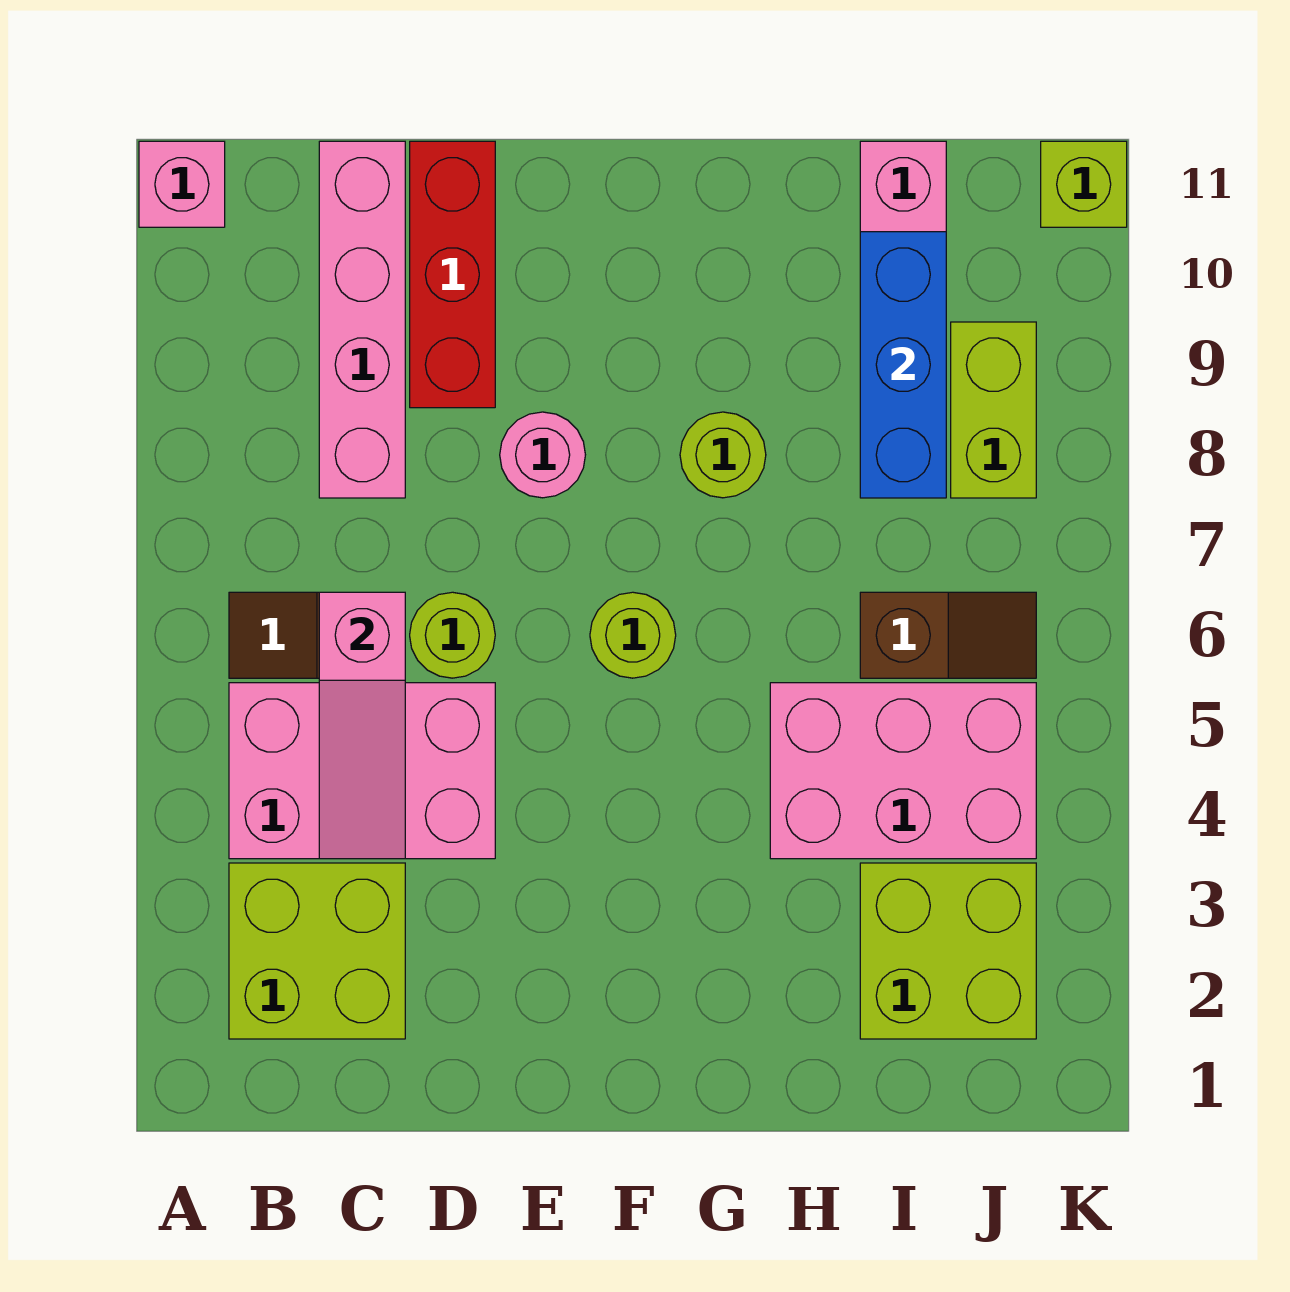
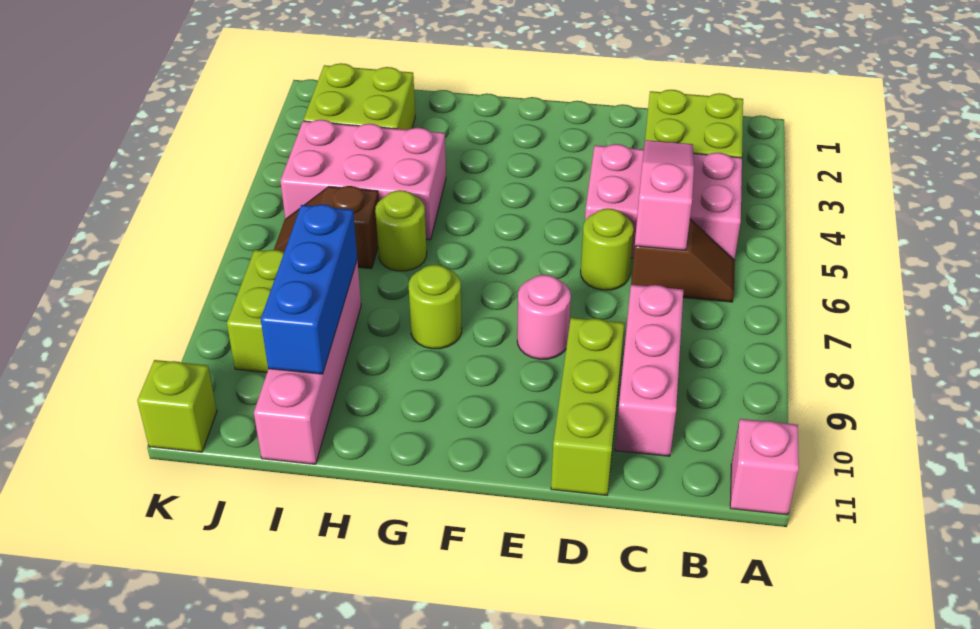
pink 1x4 brick [319,141,405,498] -> pink 1x3 brick [615,285,683,456]
red 1x3 brick [410,141,495,408] -> lime 1x3 brick [551,318,624,495]
lime 1x1 round brick [590,592,676,678] -> lime 1x1 round brick moved to [375,190,427,271]

